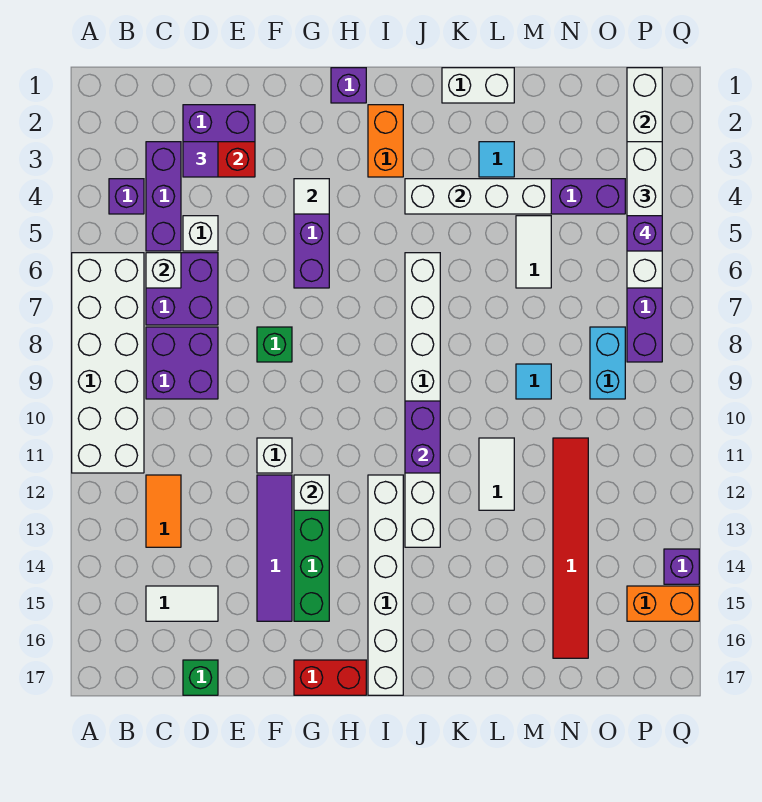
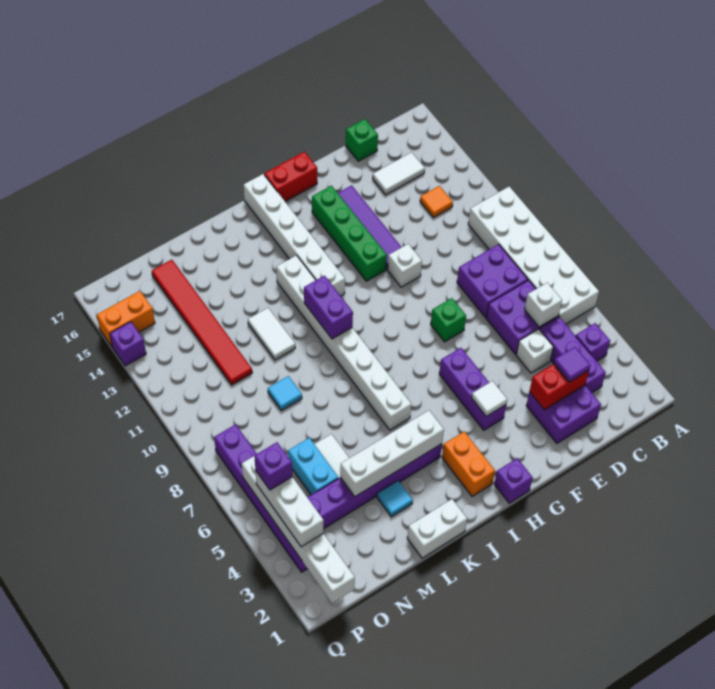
orange 1x2 tile [146,475,181,547] -> orange 1x1 tile [420,186,453,218]
white 1x1 brick [294,475,329,510] -> none
cyan 1x2 brick [590,327,625,399] -> cyan 1x2 brick moved to [288,438,338,495]

